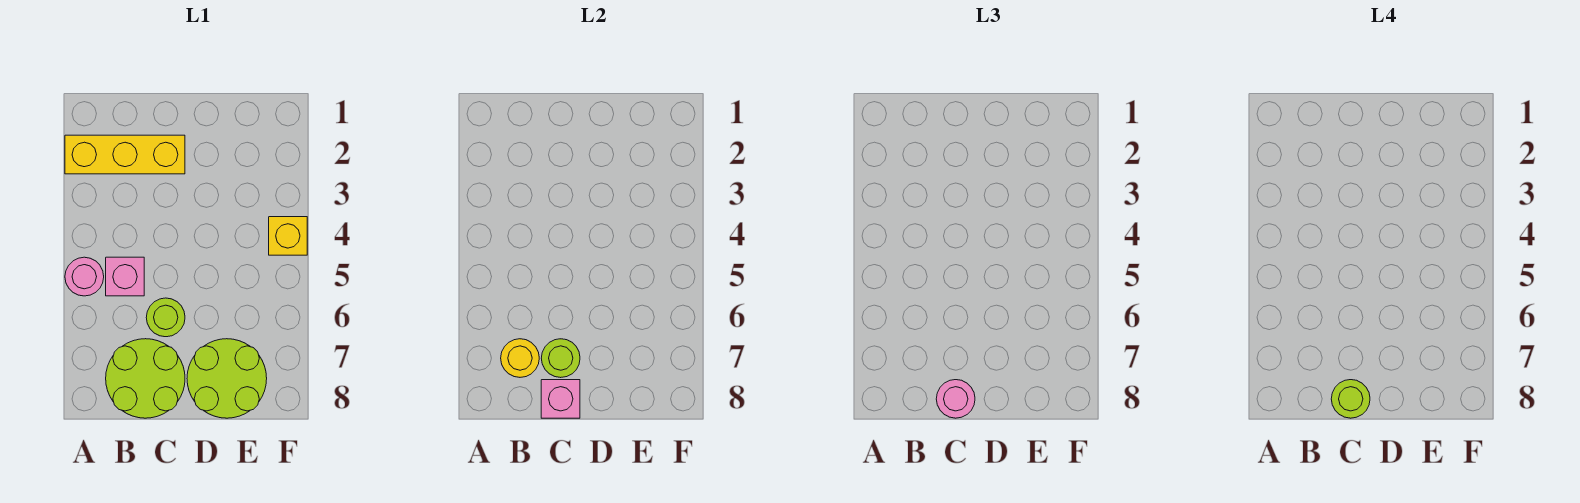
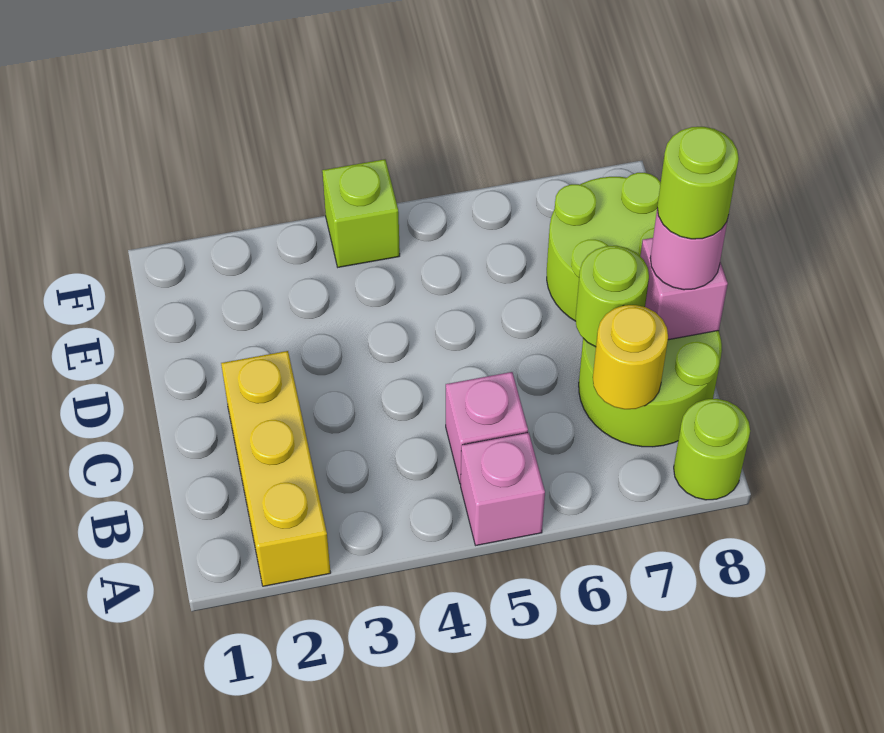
pink 1x1 round brick [65,257,104,296] -> pink 1x1 brick [461,432,545,545]
lime 1x1 round brick [146,298,185,337] -> lime 1x1 round brick moved to [674,399,750,500]
yellow 1x1 brick [269,217,307,255] -> lime 1x1 brick [322,159,400,267]

